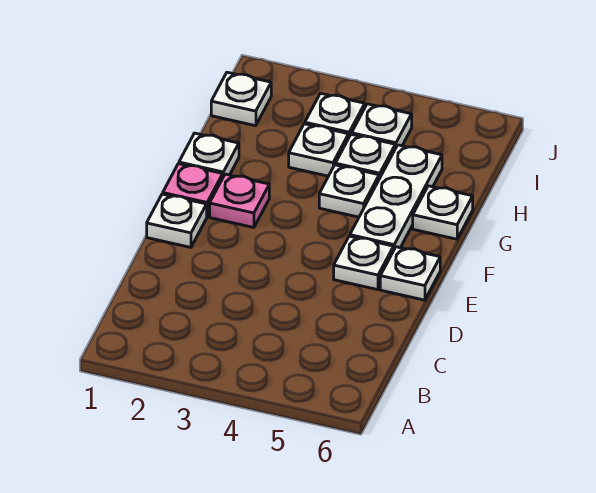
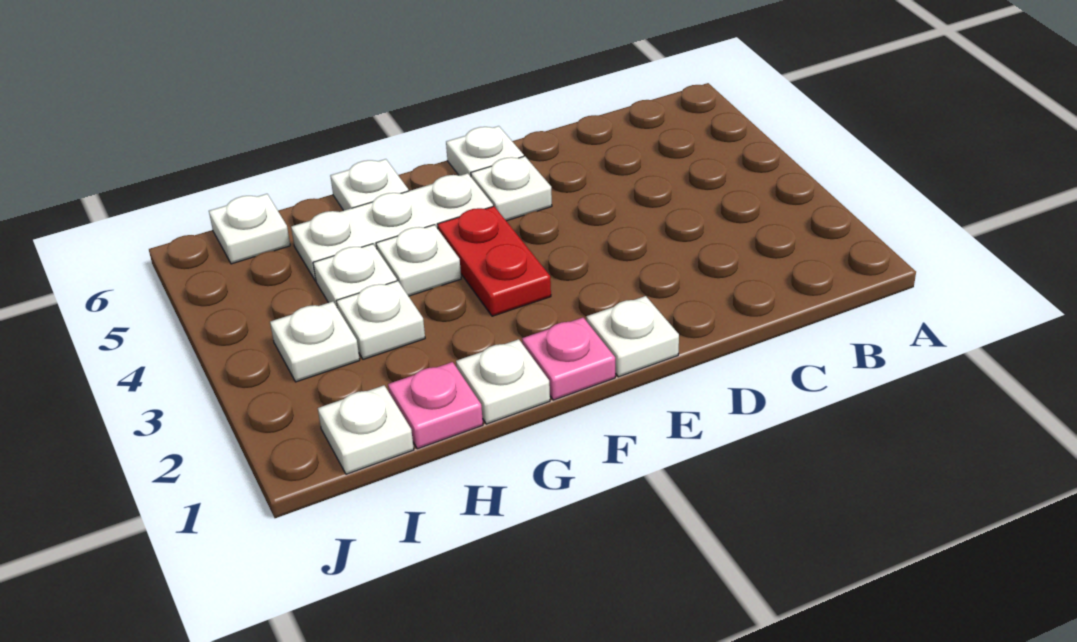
pink 1x1 plate [210,174,269,228] -> pink 1x1 plate moved to [388,362,483,449]
none -> red 1x2 plate [437,206,551,316]
white 1x1 plate [352,104,412,148] -> white 1x1 plate moved to [209,194,290,264]

